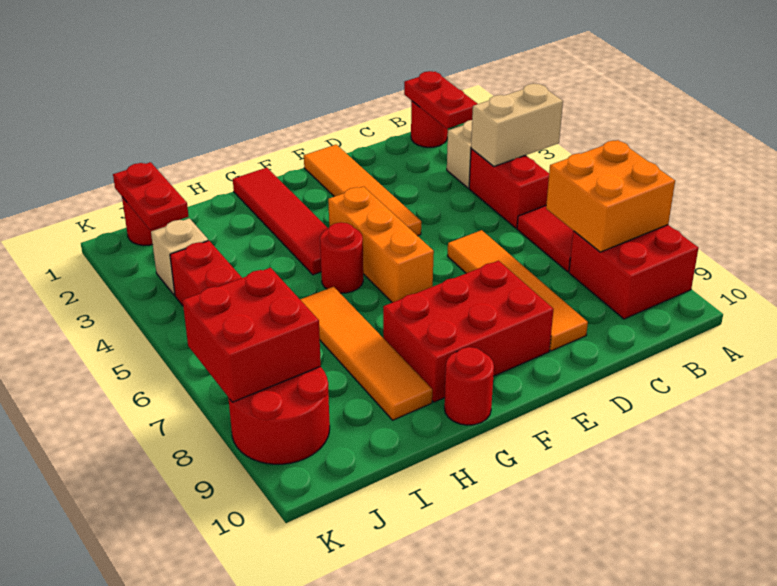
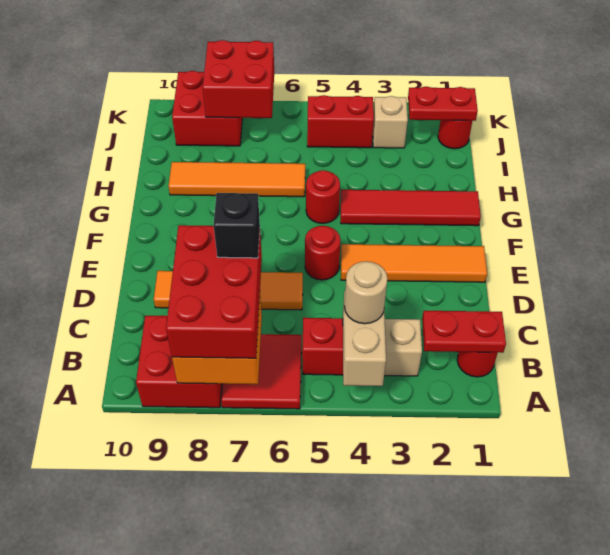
none -> tan 1x1 round brick [344,261,388,324]
none -> black 1x1 brick [214,193,260,258]
red 2x3 brick [383,261,553,402] -> red 2x3 brick moved to [166,225,262,358]
orange 1x3 brick [328,187,434,303] -> none
red 1x1 round brick [444,347,494,425] -> red 1x1 round brick moved to [305,226,340,280]
red 2x2 round brick [228,367,330,464] -> red 2x2 brick [172,71,242,146]

